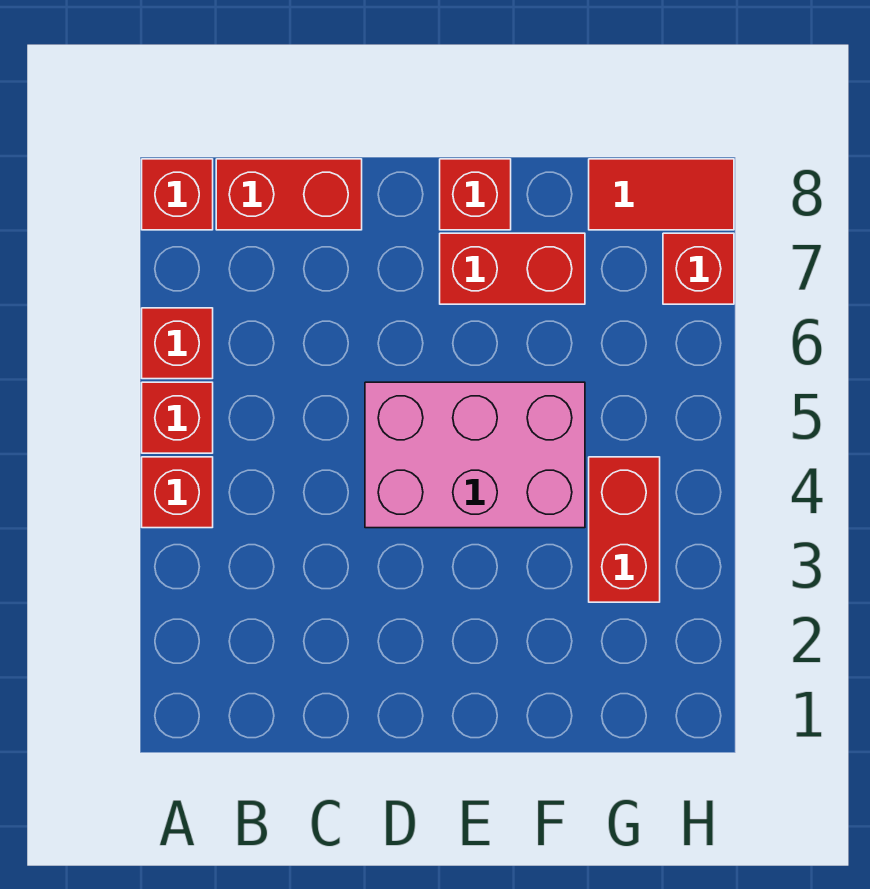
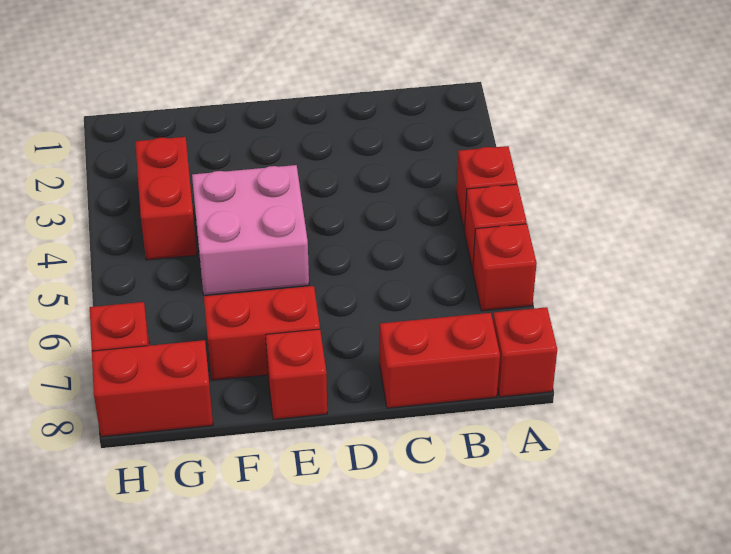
pink 2x3 brick [365,382,585,528] -> pink 2x2 brick [192,165,309,295]
red 1x2 tile [589,159,734,230] -> red 1x2 brick [92,340,213,437]

